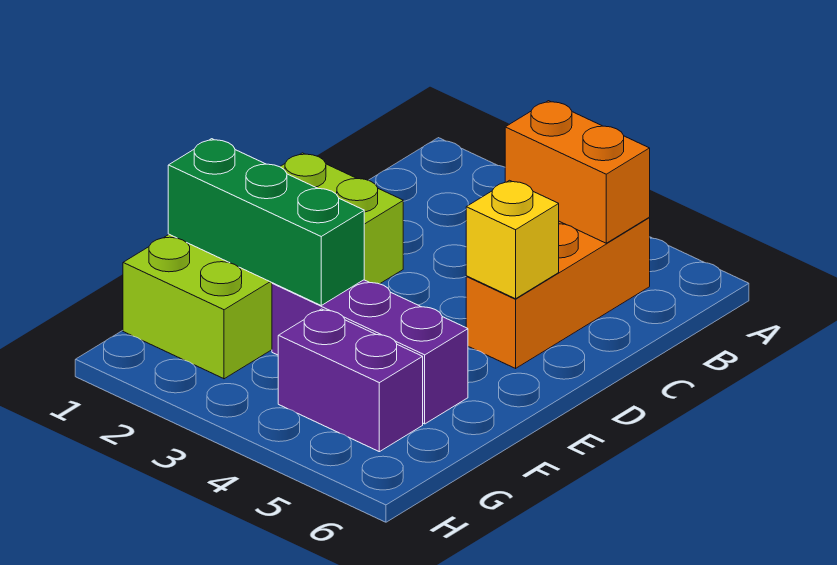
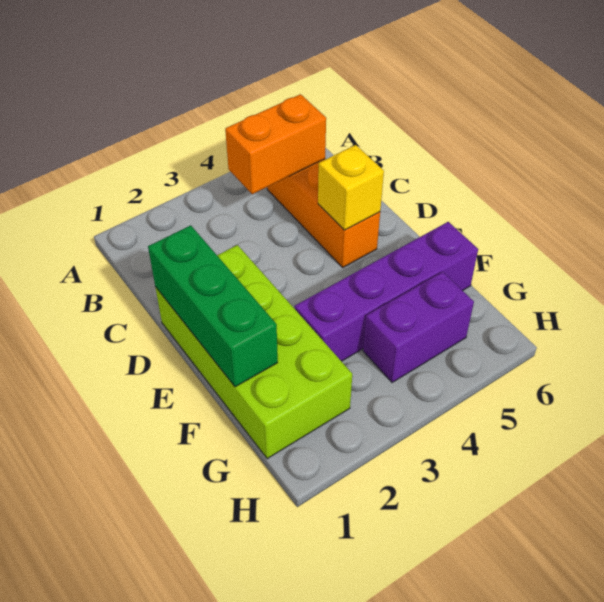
green 1x3 brick [168,139,364,305] -> green 1x3 brick turned to [148,225,278,387]
purple 1x3 brick [272,280,468,424] -> purple 1x4 brick [295,222,478,361]

